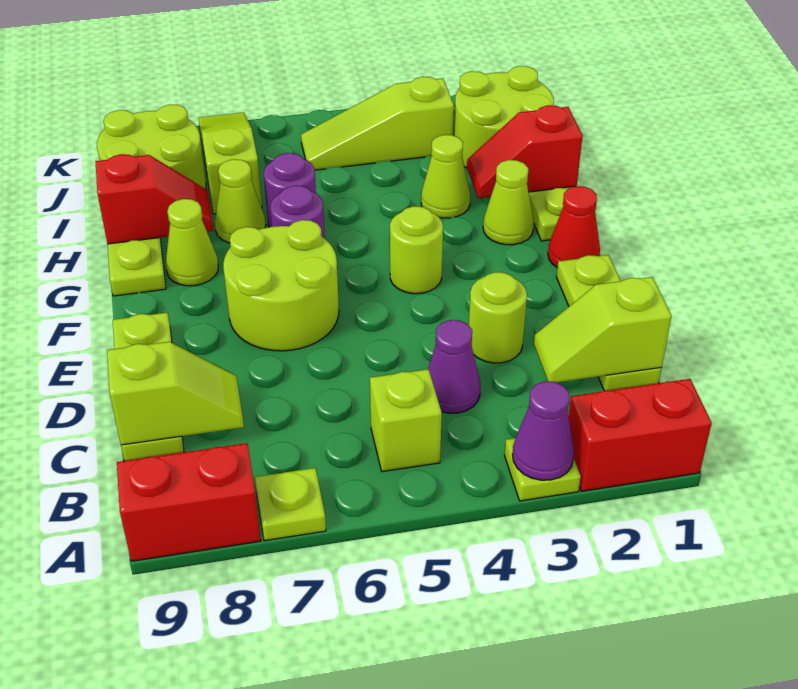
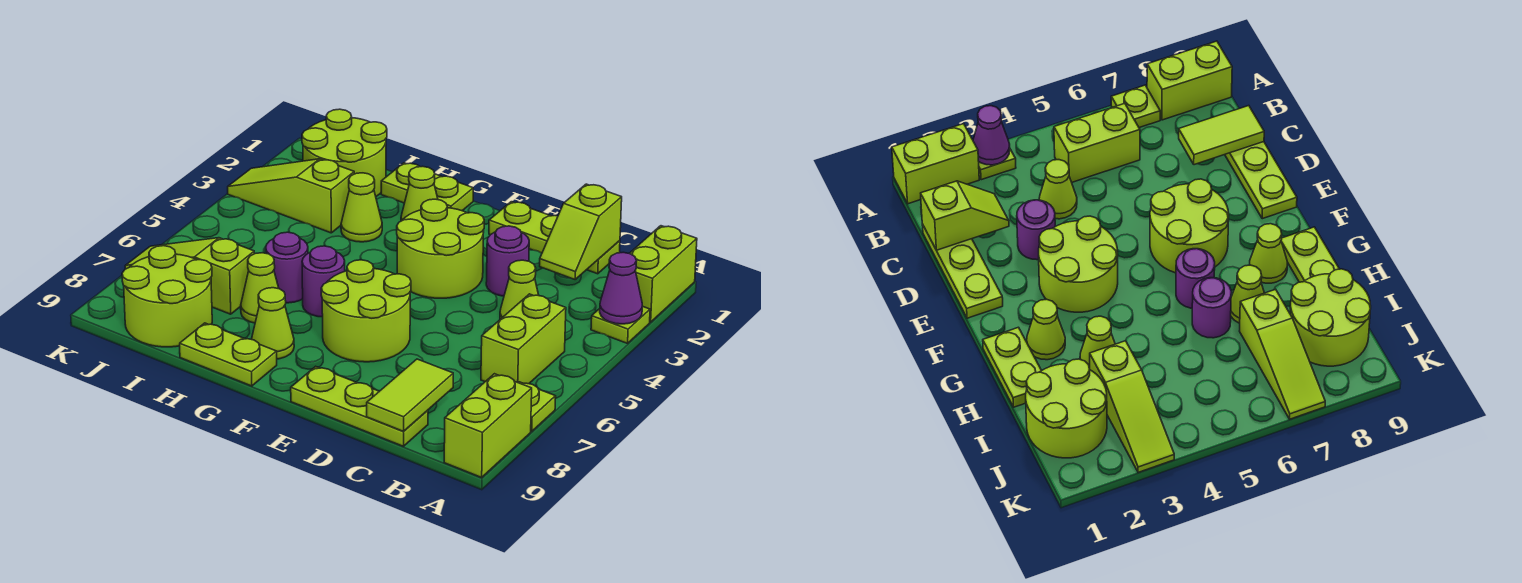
red 1x2 brick [568,379,712,491] -> lime 1x2 brick [629,226,697,322]
red 1x2 brick [117,443,261,561] -> lime 1x2 brick [444,374,532,477]
lime 1x1 brick [370,369,442,472] -> lime 1x2 brick [481,294,566,384]
purple 1x1 cone [428,320,481,413] -> lime 1x1 cone [500,260,539,319]
lime 1x2 slope [107,342,244,445] -> lime 1x2 tile [367,359,453,431]
lime 1x1 round brick [469,272,527,363] -> purple 1x1 round brick [486,226,529,296]
red 1x1 cone [548,186,600,268] -> none
lime 1x1 round brick [390,206,443,294] -> lime 2x2 round brick [397,199,484,298]
red 1x2 slope [467,105,582,198] -> none
red 1x2 slope [95,154,214,244] -> none
lime 1x3 slope [301,77,454,170] -> lime 1x3 slope turned to [228,159,354,233]

